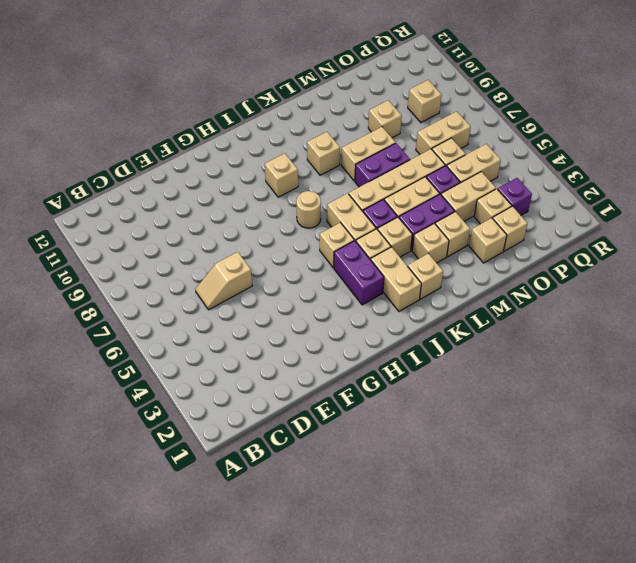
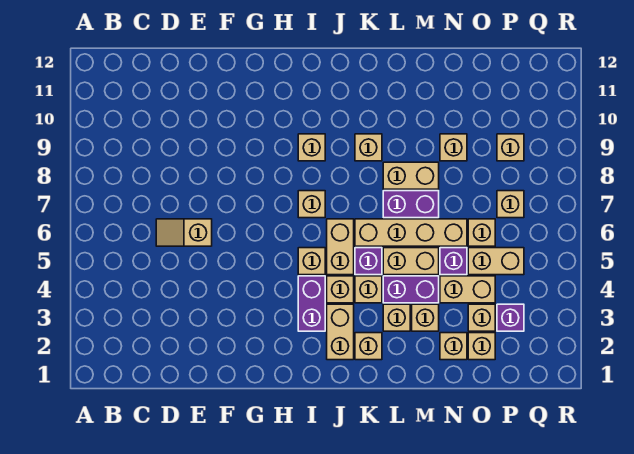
tan 1x1 round brick [296,191,321,228] -> tan 1x1 brick [298,191,325,218]
tan 1x2 brick [416,111,471,154] -> tan 1x1 brick [497,191,524,218]

